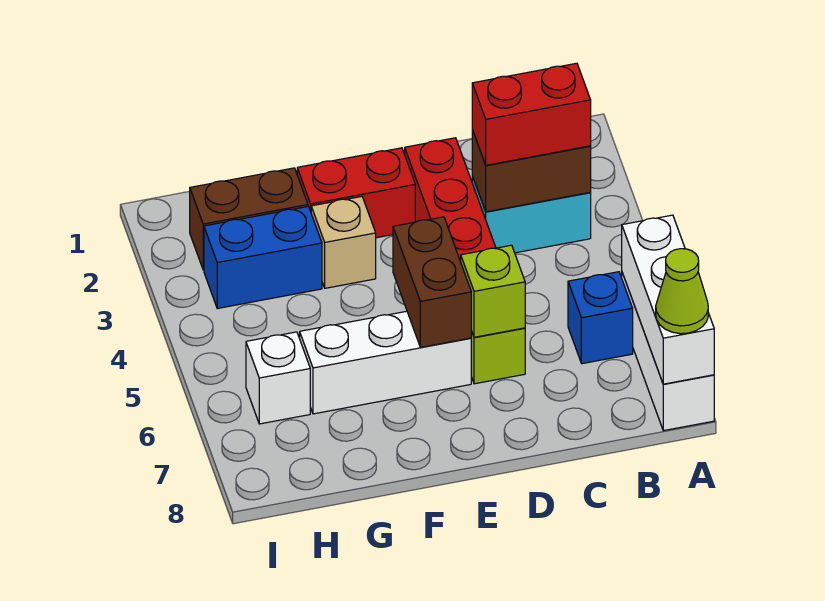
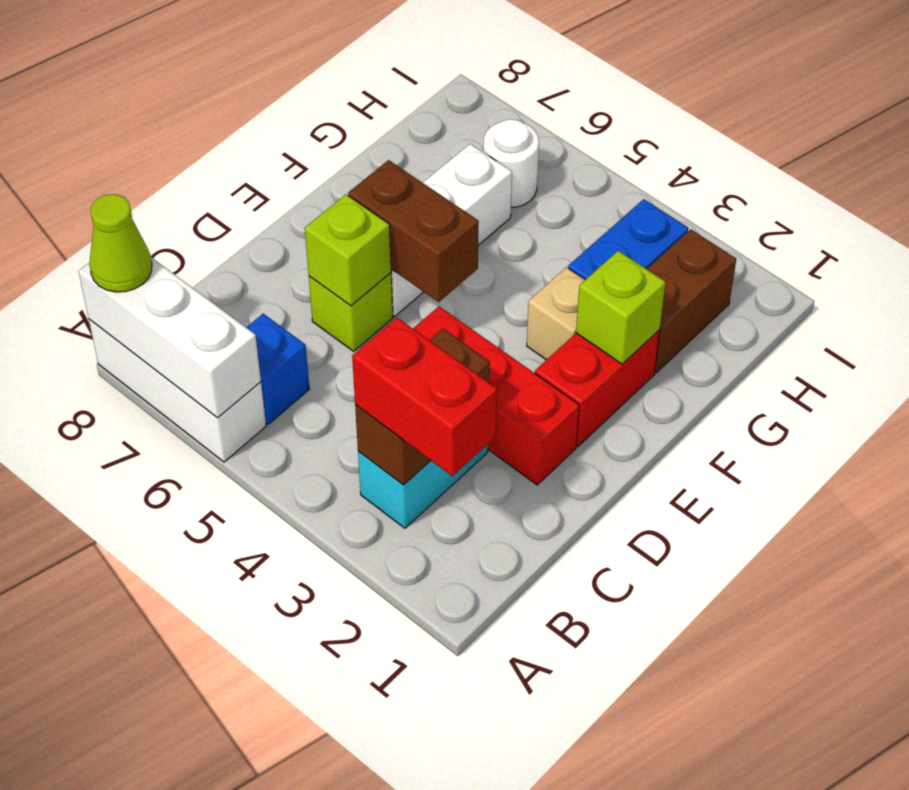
red 1x2 brick [472,63,591,165] -> red 1x2 brick turned to [352,318,497,476]
none -> lime 1x1 brick [576,251,666,364]
white 1x1 brick [246,332,310,424] -> white 1x1 round brick [483,119,539,207]

